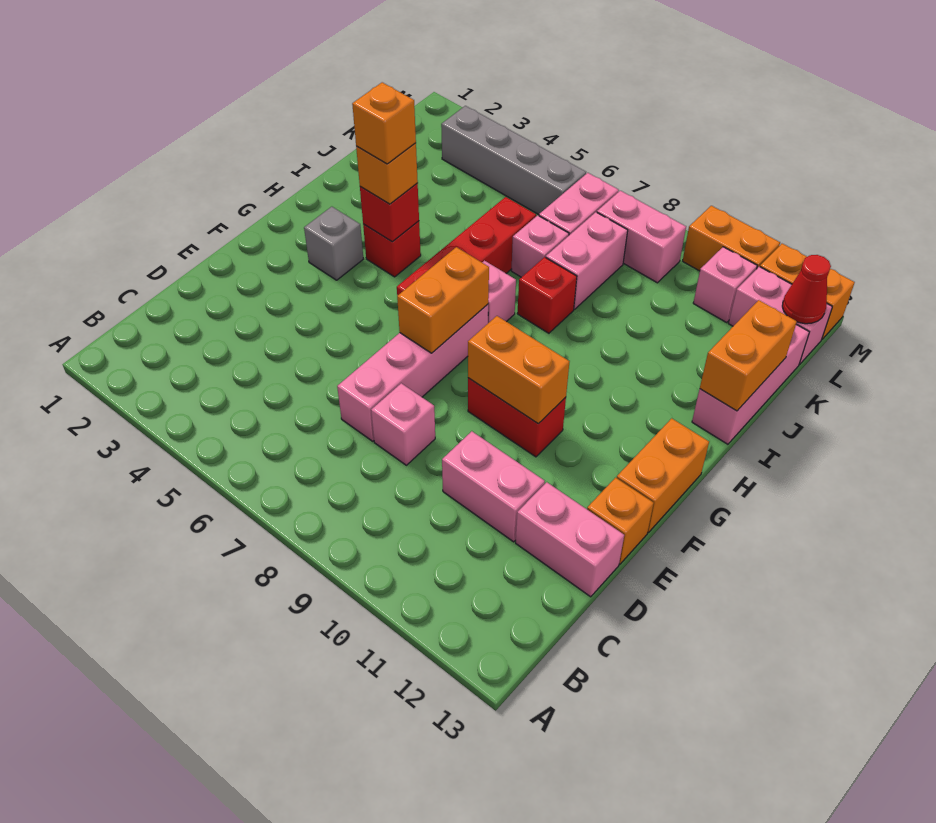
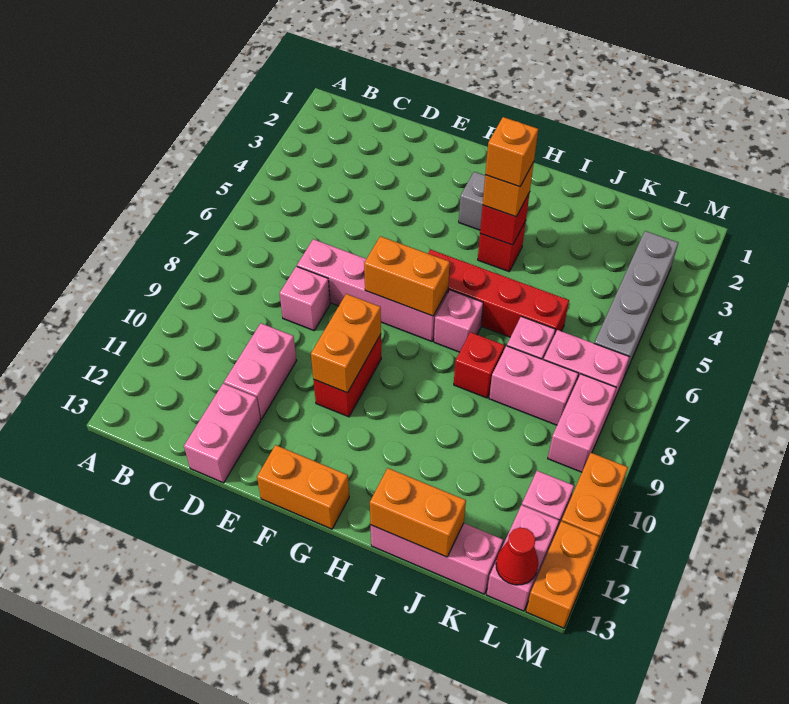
orange 1x1 brick [587,478,654,564] -> none

